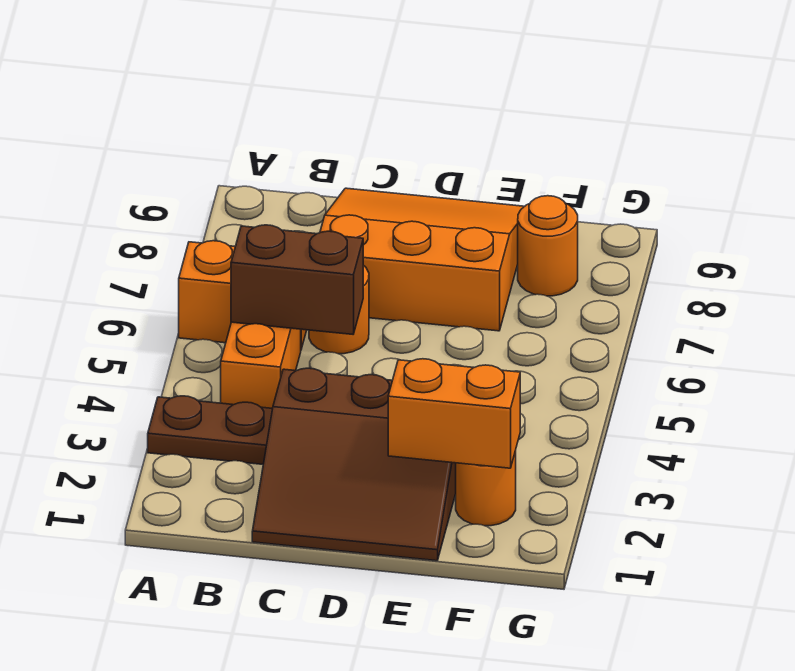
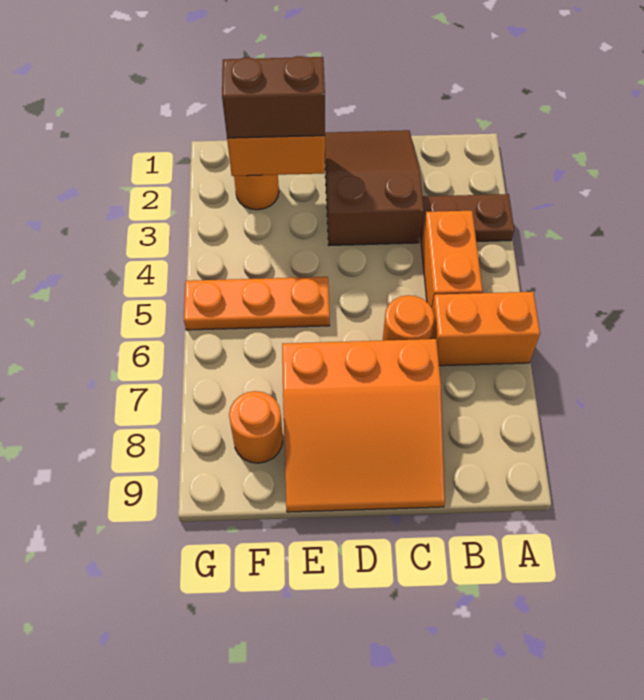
brown 1x2 brick [231,225,363,334] -> brown 1x2 brick moved to [222,56,325,138]
brown 3x3 slope [252,368,456,561] -> brown 2x3 slope [325,130,424,245]
none -> orange 1x3 plate [184,277,330,330]

